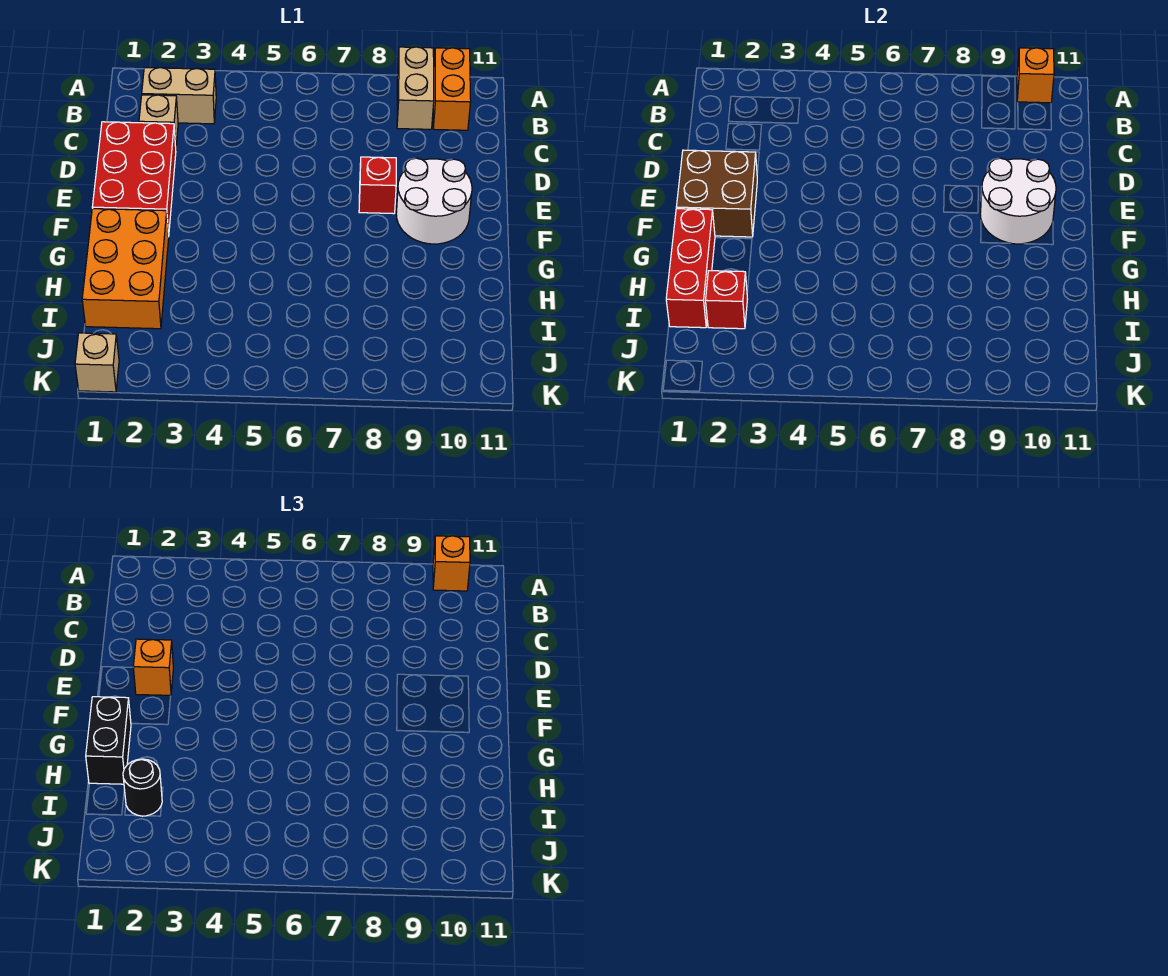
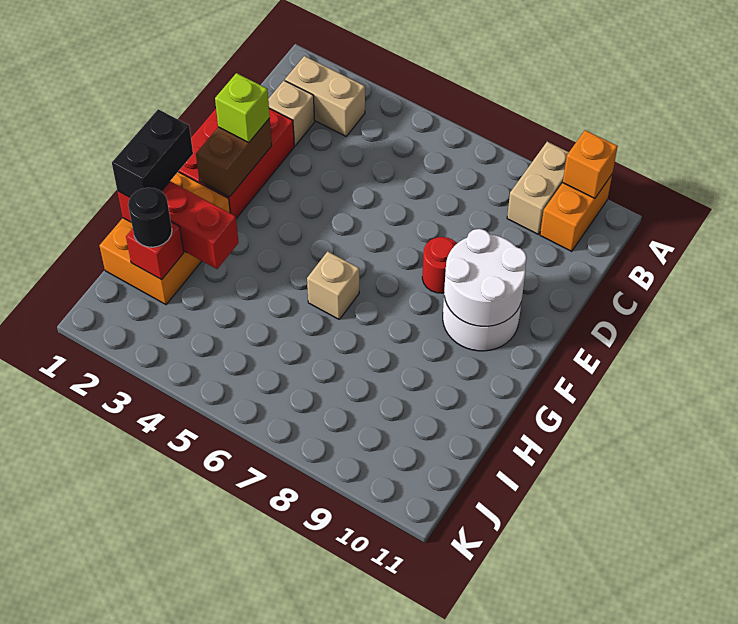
orange 1x1 brick [433,536,470,591] -> none
brown 2x2 brick [676,150,757,237] -> brown 1x2 brick [196,118,272,197]
orange 1x1 brick [133,639,173,695] -> lime 1x1 brick [215,73,270,143]
red 1x1 brick [359,157,396,214] -> red 1x1 round brick [422,237,457,293]
red 1x3 brick [666,209,715,328] -> red 1x3 brick turned to [117,181,239,269]
tan 1x1 brick [75,333,119,392] -> tan 1x1 brick moved to [307,251,359,319]

